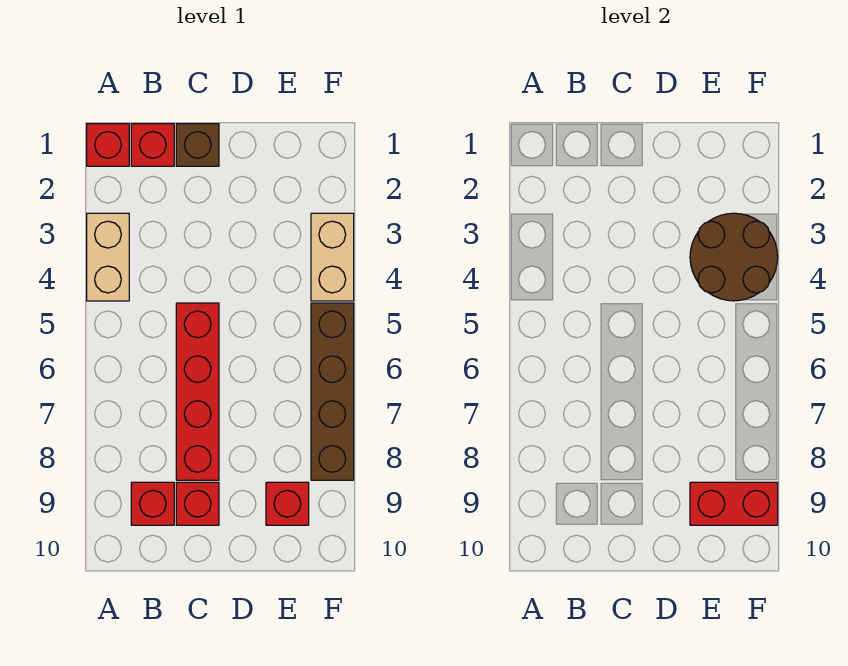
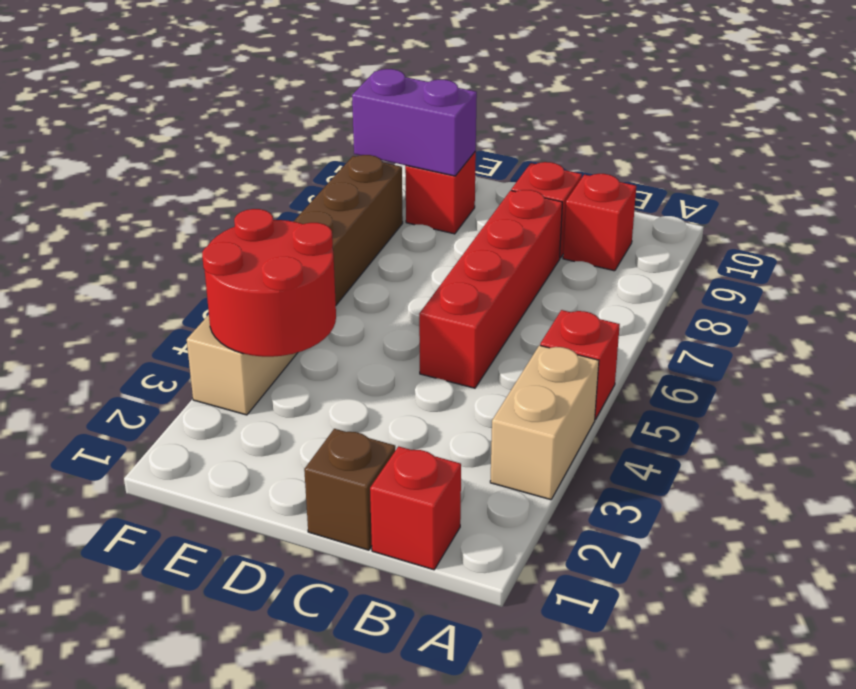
red 1x1 brick [87,124,129,166] -> red 1x1 brick moved to [540,310,620,420]
brown 2x2 round brick [690,213,778,301] -> red 2x2 round brick [202,209,336,357]
red 1x2 brick [690,482,778,525] -> purple 1x2 brick [352,69,477,176]

